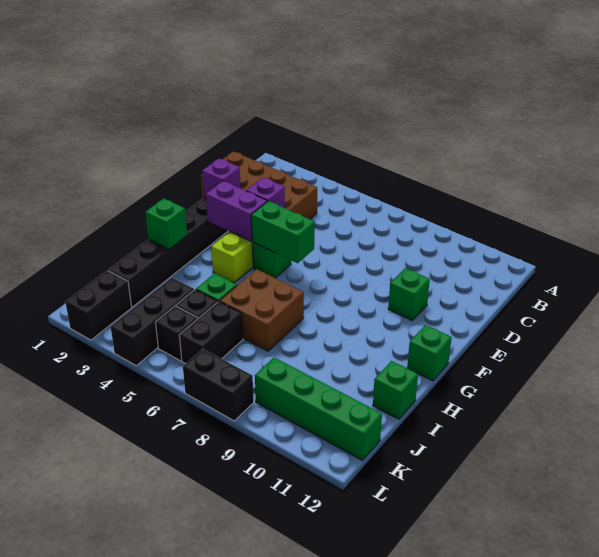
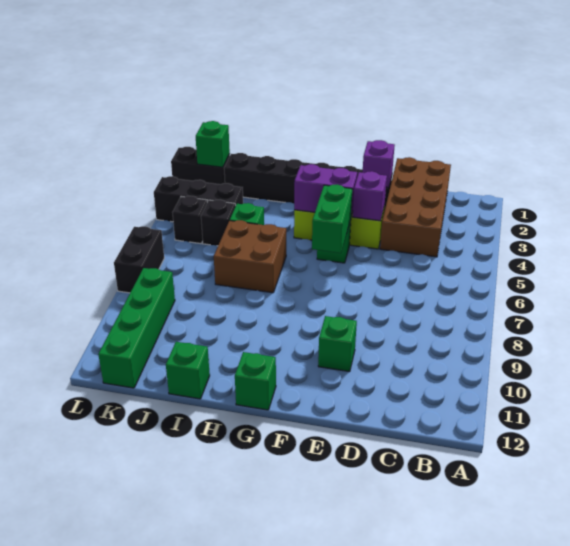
purple 1x2 brick [206,181,267,241] -> purple 1x2 brick turned to [294,164,357,216]
green 1x1 brick [145,199,187,249] -> green 1x1 brick moved to [196,121,230,167]
black 1x2 brick [179,301,243,364] -> none

